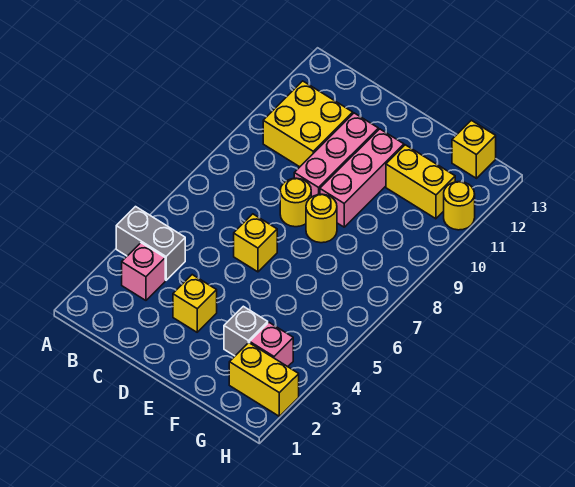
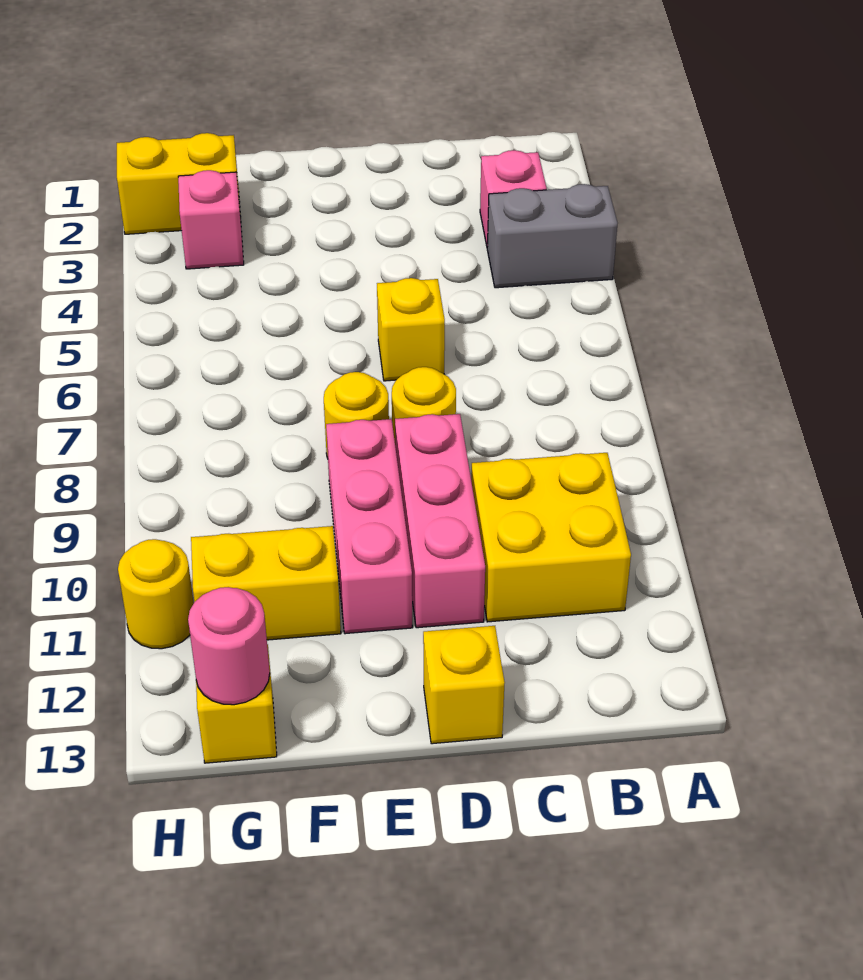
yellow 1x1 brick [173,275,217,332] -> yellow 1x1 brick moved to [423,626,505,744]
grey 1x1 brick [224,306,268,356] -> none
none -> pink 1x1 round brick [188,587,270,705]

